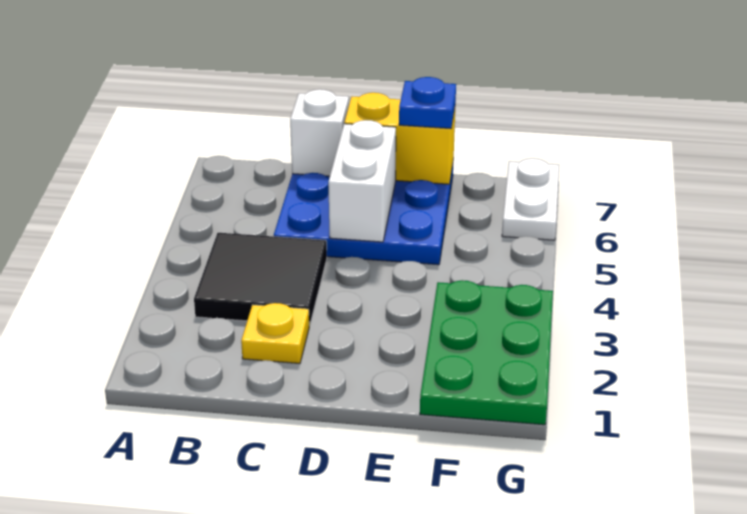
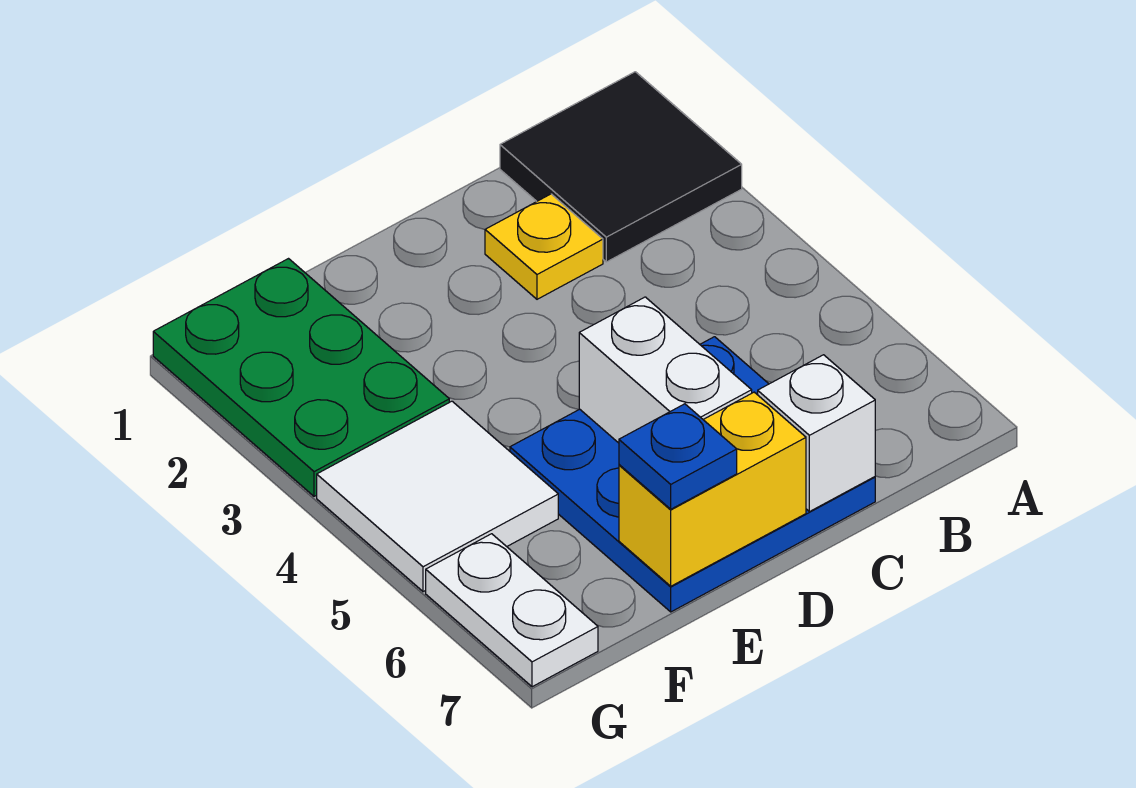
black 2x2 tile [194,233,327,325] -> black 2x2 tile moved to [500,72,742,262]
none -> white 2x2 tile [317,401,558,592]

